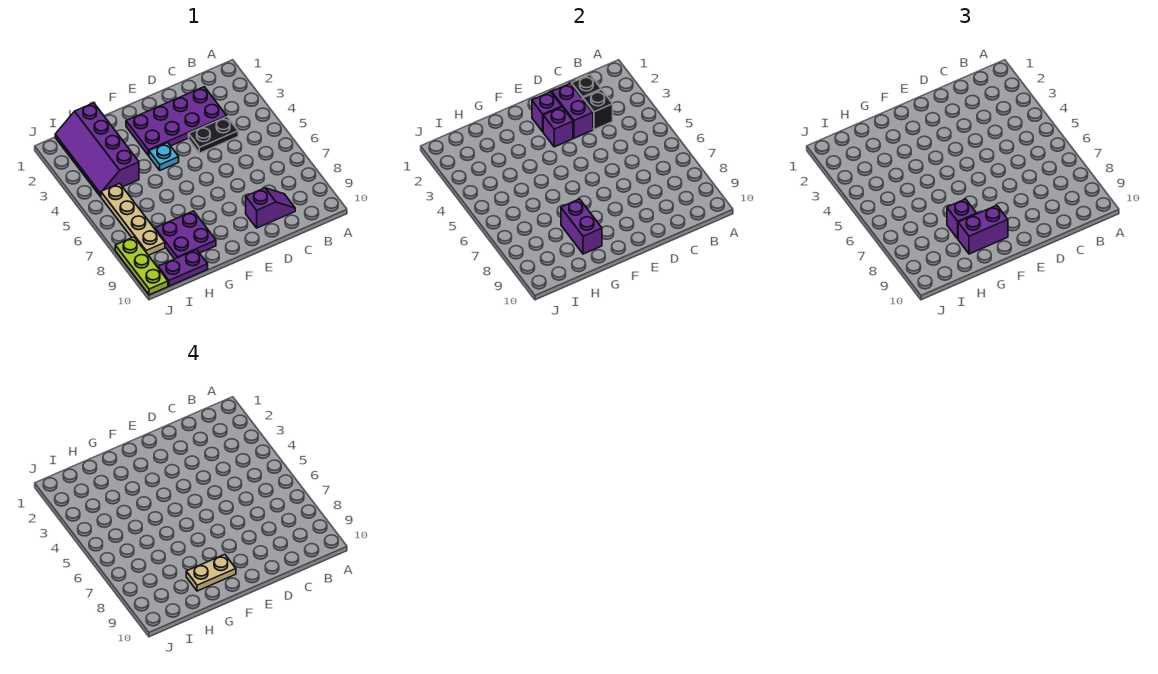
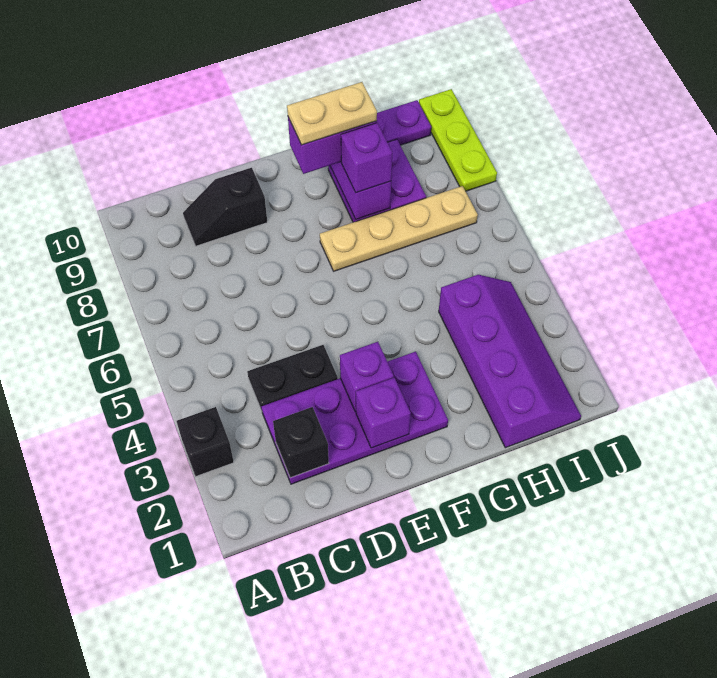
black 1x1 brick [583,90,613,130] -> black 1x1 brick moved to [177,407,234,477]
purple 1x2 slope [246,188,295,228] -> black 1x2 slope [183,168,267,246]
purple 1x2 brick [552,83,593,138] -> none
cyan 1x1 plate [149,143,179,170] -> none
tan 1x4 plate [101,183,165,255] -> tan 1x4 plate turned to [320,186,478,271]

